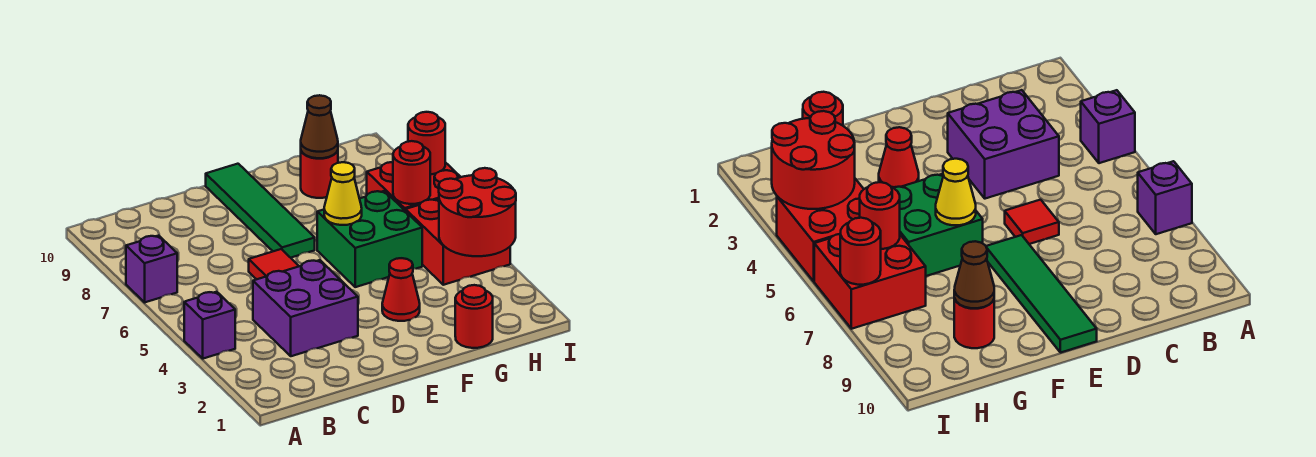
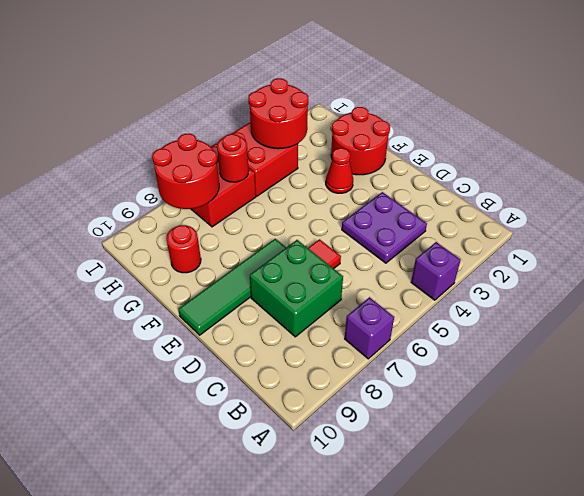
purple 2x2 brick [253,260,358,356] -> purple 2x2 plate [342,192,427,263]
green 2x2 brick [317,191,422,287] -> green 2x2 brick moved to [250,240,343,337]
yellow 1x1 cone [324,162,362,225] -> none
red 1x1 round brick [455,285,493,348] -> red 2x2 round brick [331,107,390,175]
brown 1x1 cone [301,95,338,158] -> none
red 1x1 round brick [408,112,445,175] -> red 2x2 round brick [152,134,219,209]

